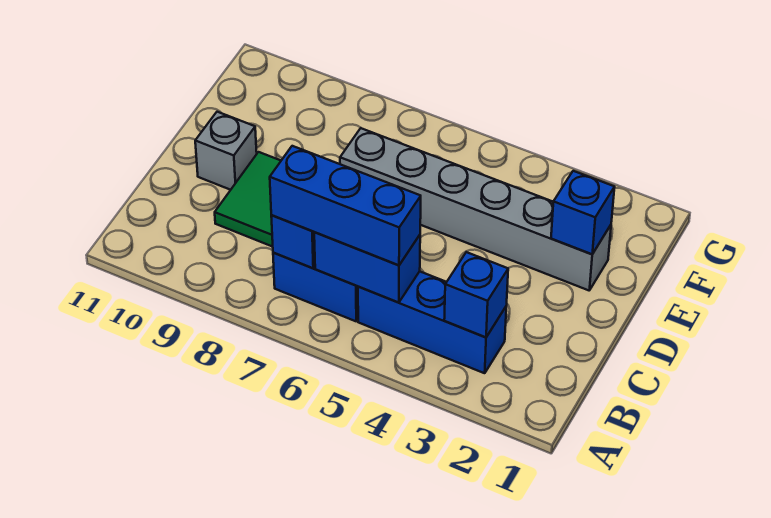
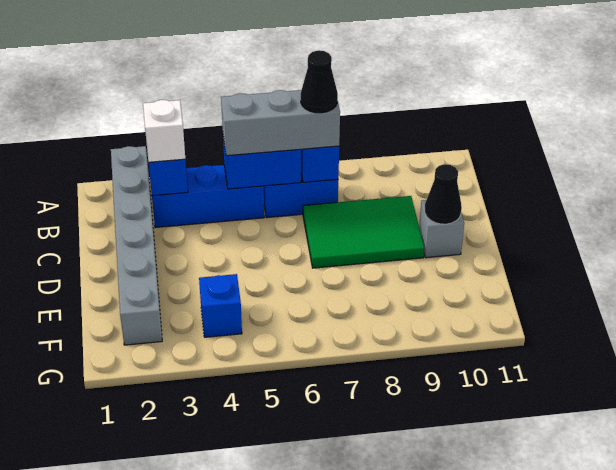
none -> white 1x1 brick [143,100,185,162]
blue 1x3 brick [270,146,421,265] -> grey 1x3 brick [221,90,340,156]
none -> black 1x1 cone [301,50,338,113]
none -> black 1x1 cone [425,164,462,224]
grey 1x6 brick [340,128,611,290] -> grey 1x6 brick turned to [111,146,162,345]
blue 1x1 brick [551,171,615,254] -> blue 1x1 brick moved to [199,274,242,337]

